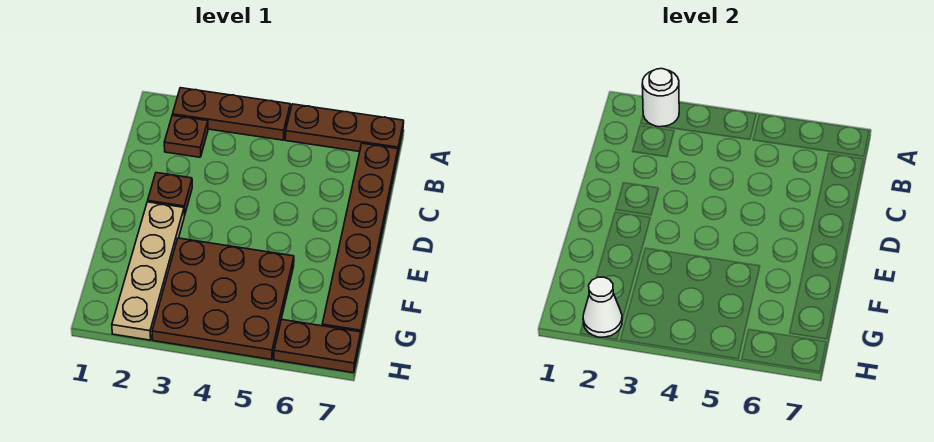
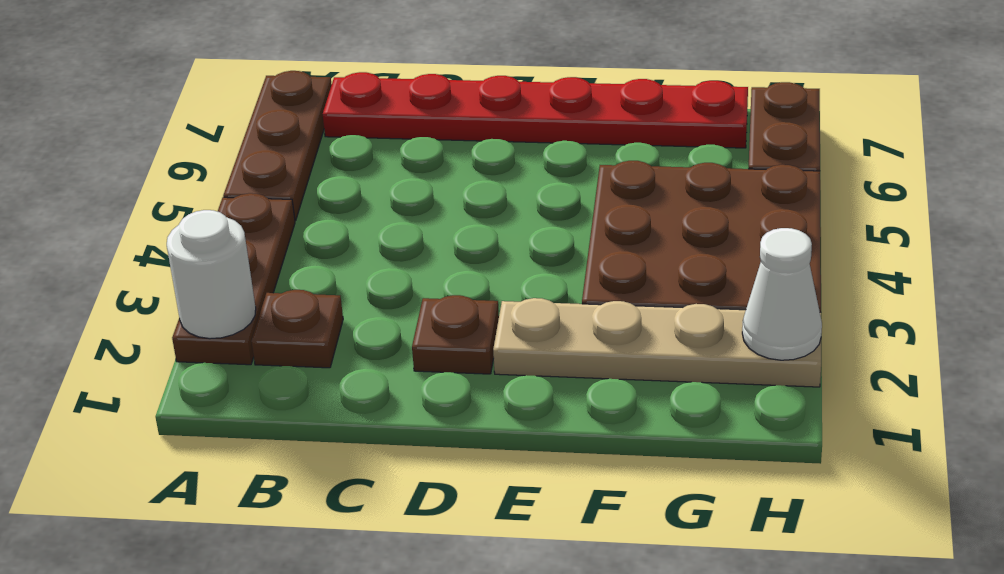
brown 1x6 plate [322,143,398,339] -> red 1x6 plate [323,72,748,148]

